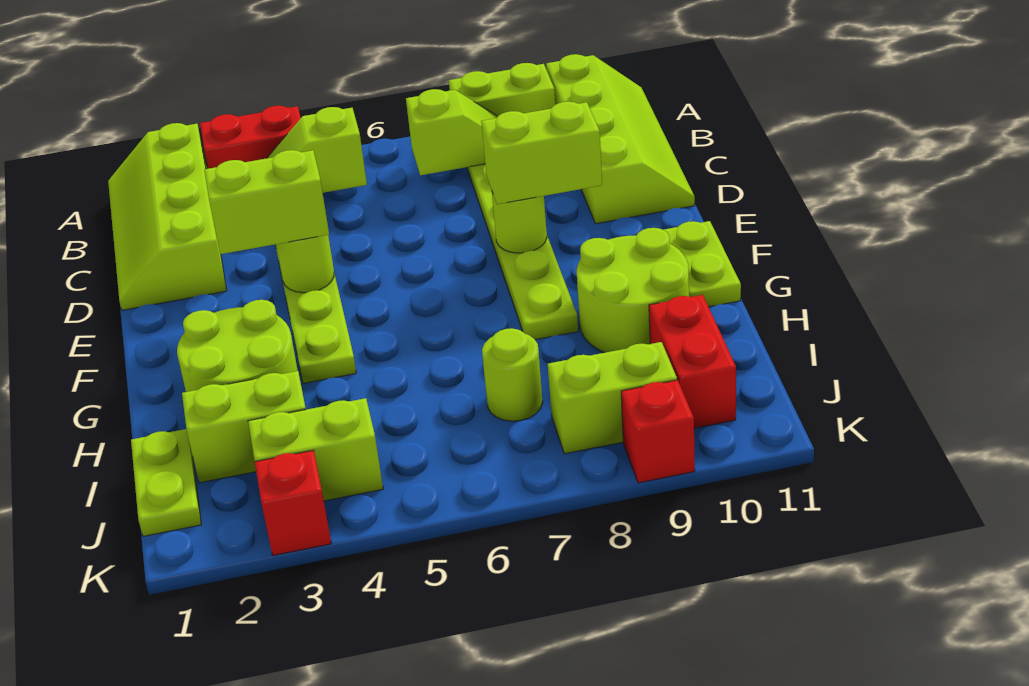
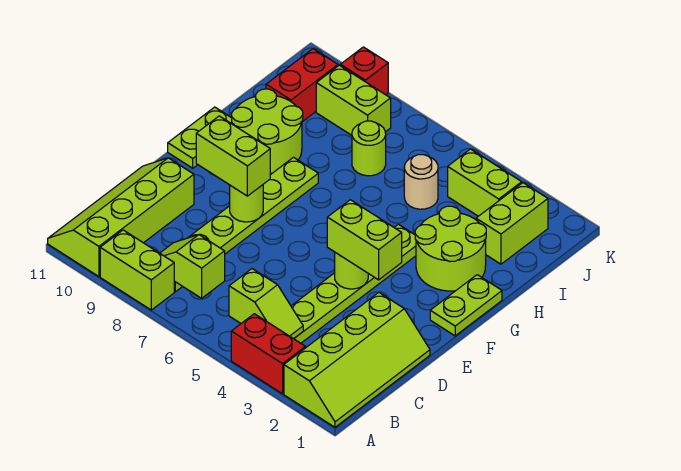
lime 1x2 plate [131,429,201,536] -> lime 1x2 plate moved to [430,275,502,336]
lime 1x2 brick [182,371,306,483] -> lime 1x2 brick turned to [476,183,548,264]
none -> tan 1x1 round brick [404,155,438,209]
red 1x1 brick [255,450,331,555] -> none

